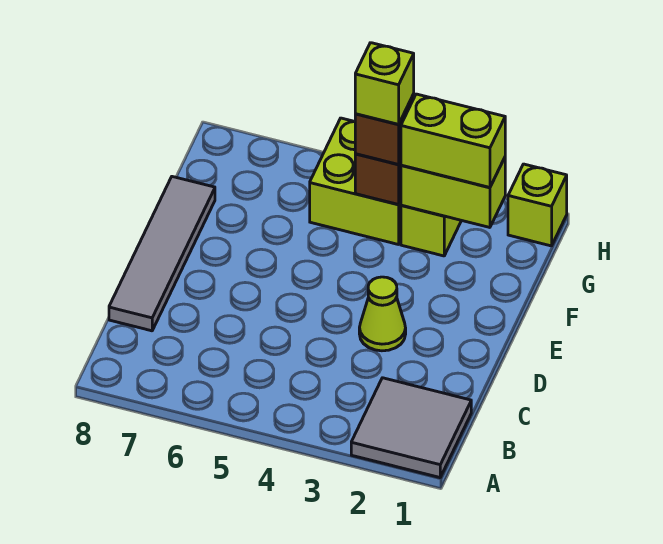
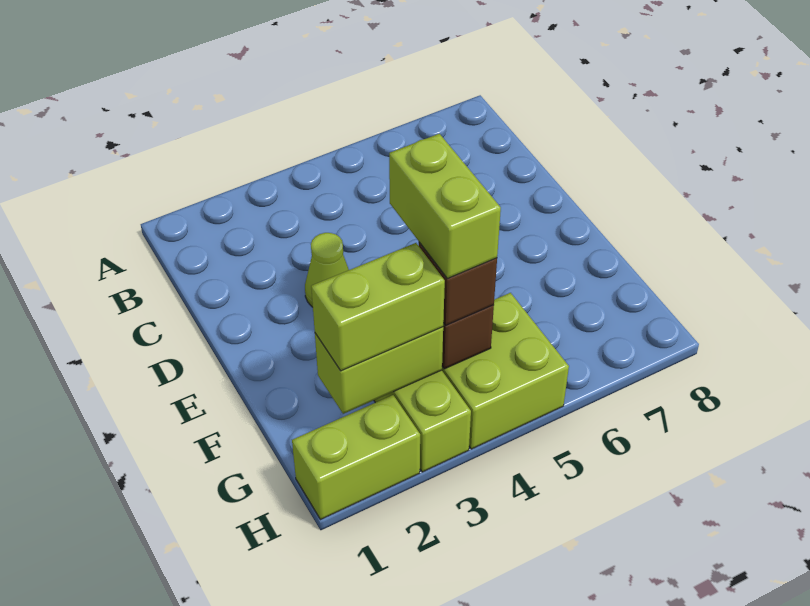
grey 2x2 tile [351,378,471,478] -> none
grey 1x4 tile [109,177,215,331] -> none
lime 1x1 brick [355,43,414,125] -> lime 1x2 brick [389,134,501,278]
lime 1x1 brick [508,164,567,246] -> lime 1x2 brick [292,395,420,520]

